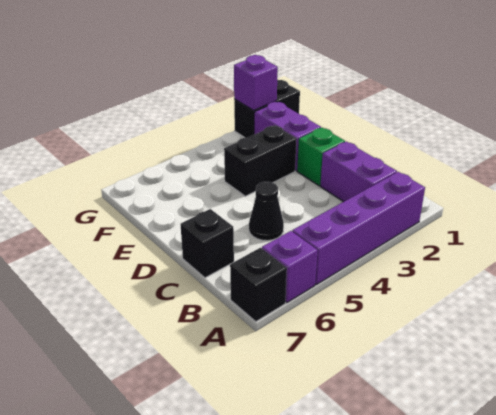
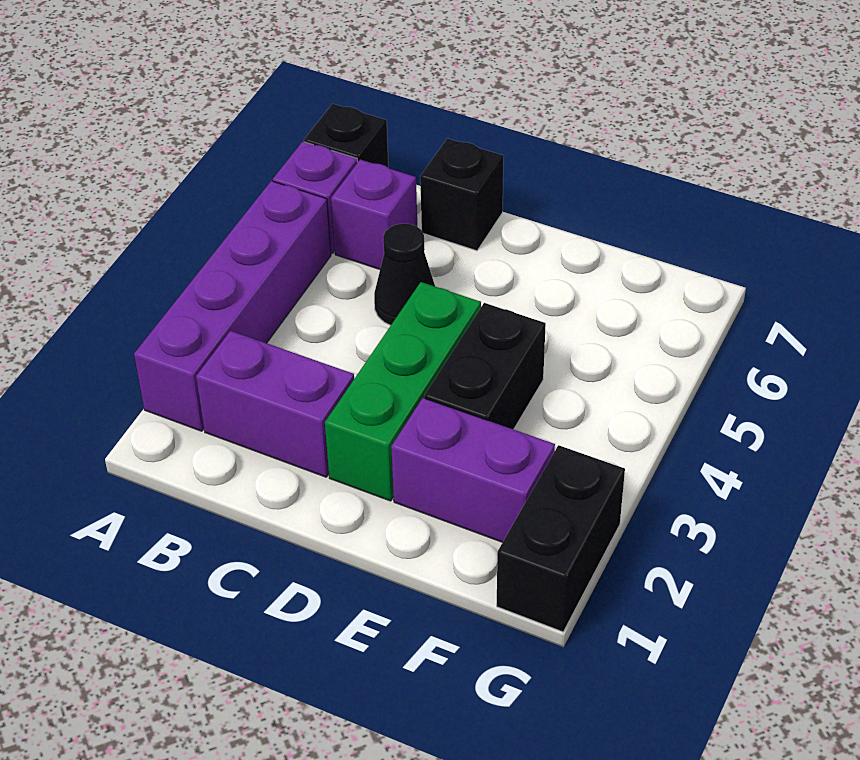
green 1x1 brick [297,128,345,186] -> green 1x3 brick [325,282,481,501]
purple 1x1 brick [234,55,278,111] -> purple 1x1 brick moved to [331,160,417,269]

